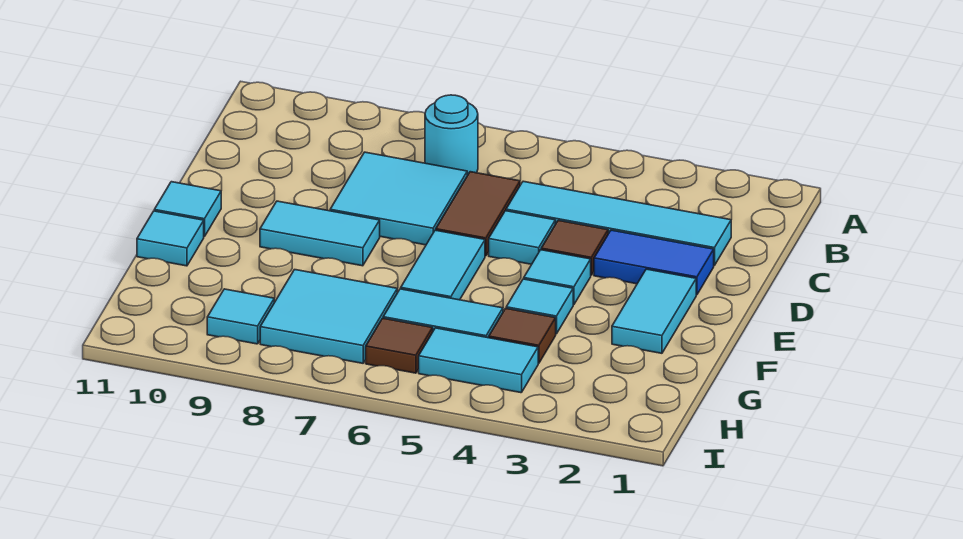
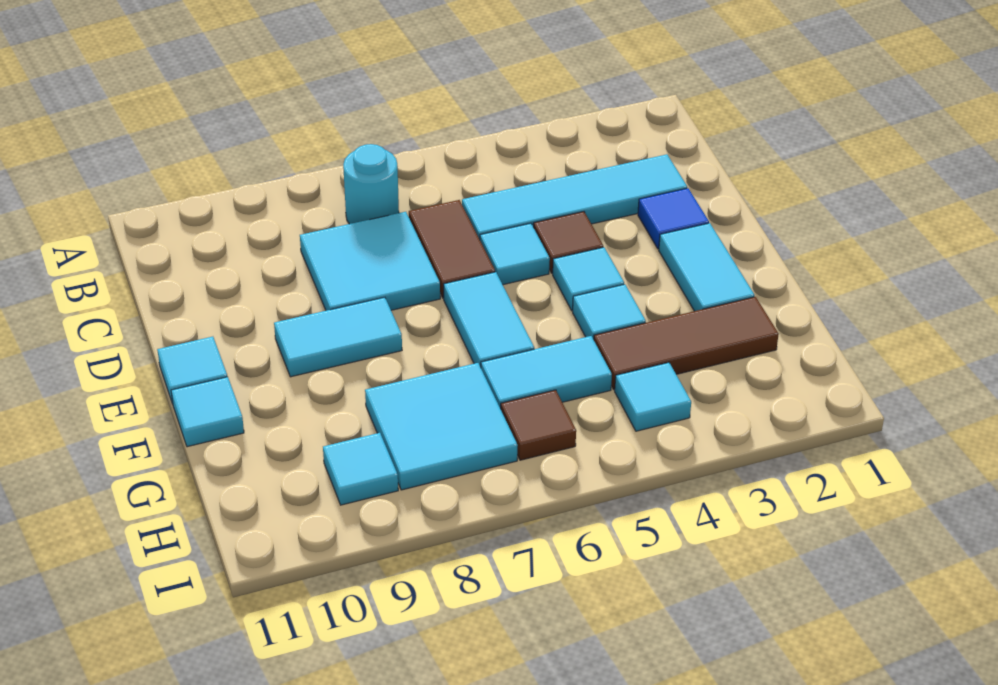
blue 1x2 tile [594,230,714,295] -> blue 1x1 tile [638,188,709,249]
brown 1x1 tile [489,308,556,363] -> brown 1x3 tile [594,297,779,390]
cyan 1x2 tile [419,328,538,393] -> cyan 1x1 tile [615,362,691,431]

